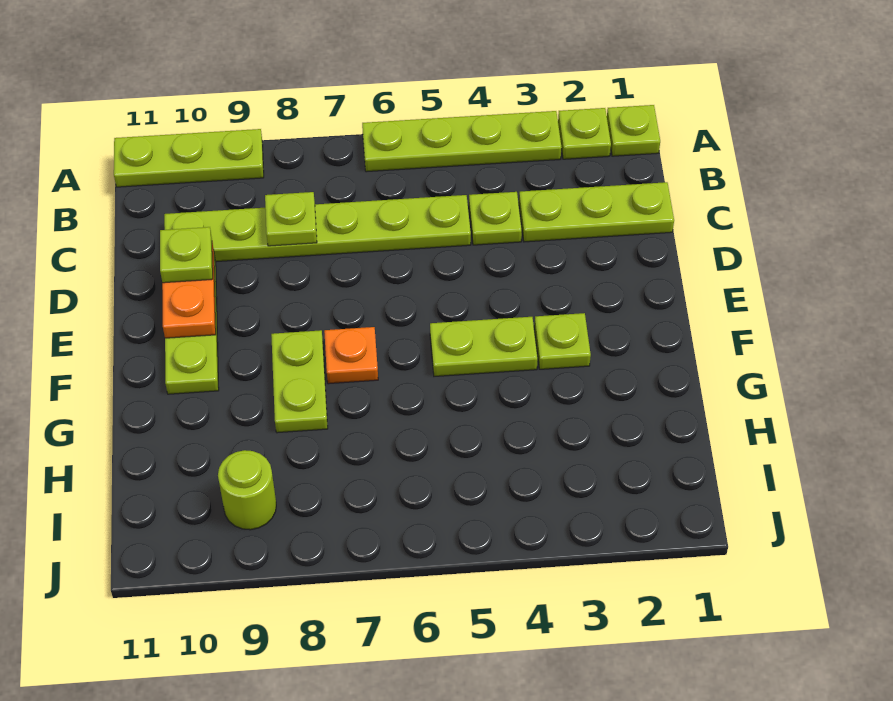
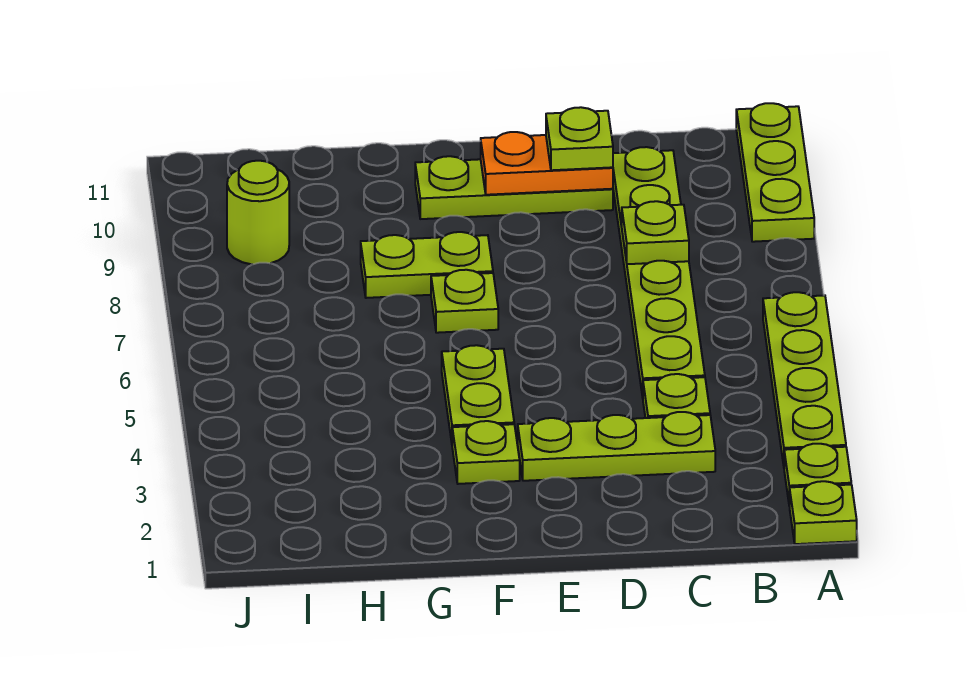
lime 1x3 plate [519,182,674,242] -> lime 1x3 plate turned to [518,412,715,481]
orange 1x1 plate [324,327,378,384] -> lime 1x1 plate [431,270,498,333]

